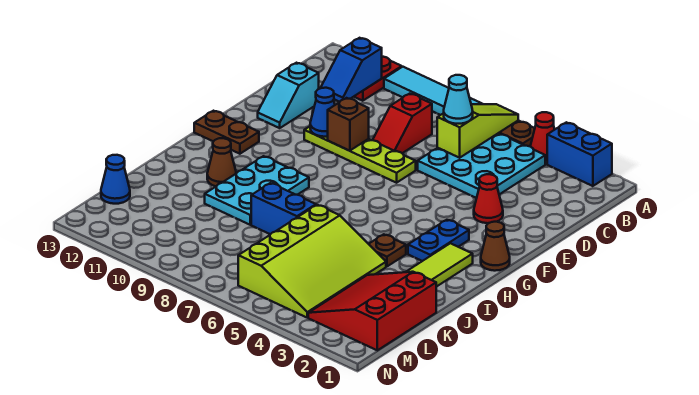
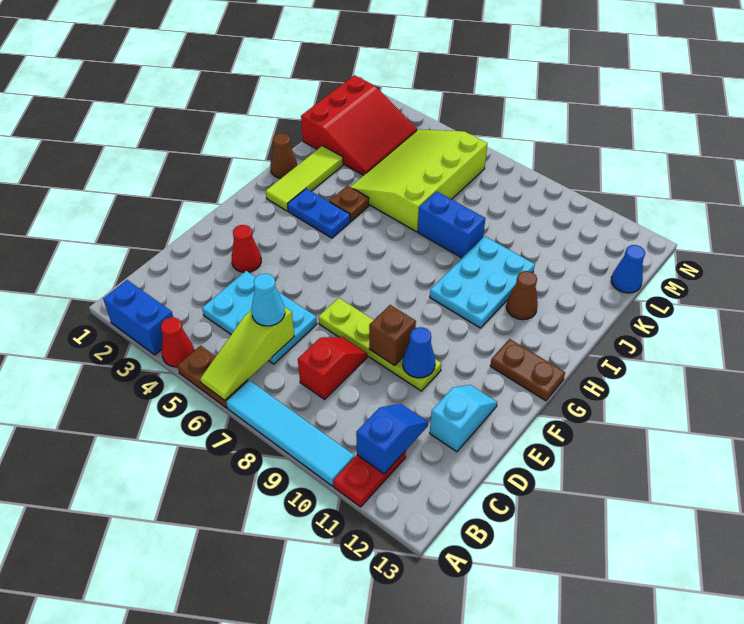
cyan 3x3 plate [418,133,545,198] -> cyan 2x3 plate [202,271,317,364]
brown 1x1 cone [481,222,510,271] -> brown 1x1 cone moved to [270,133,297,178]
blue 1x2 plate [408,220,469,261] -> blue 1x2 plate turned to [288,189,350,238]

